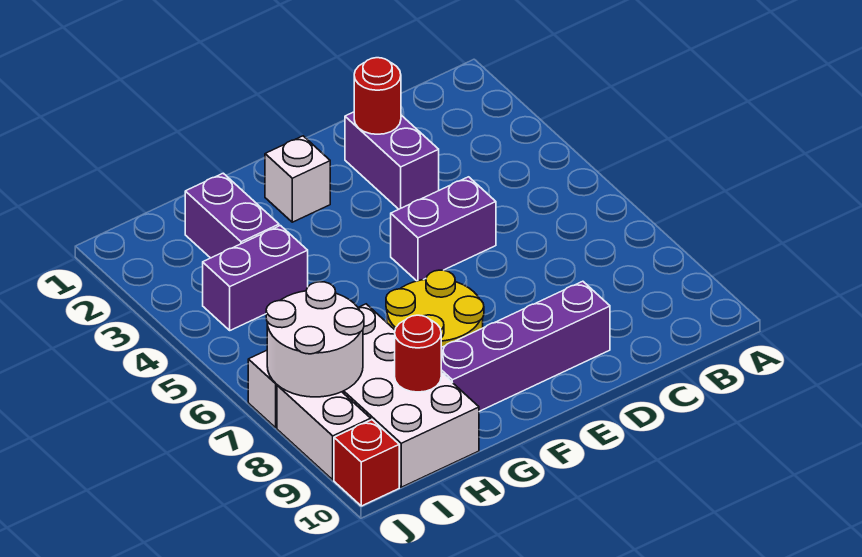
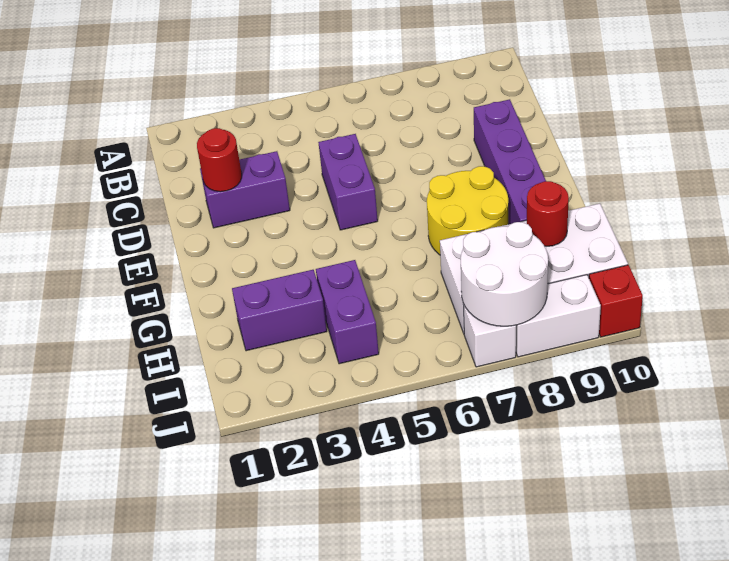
white 1x1 brick [265,136,330,222] -> none

